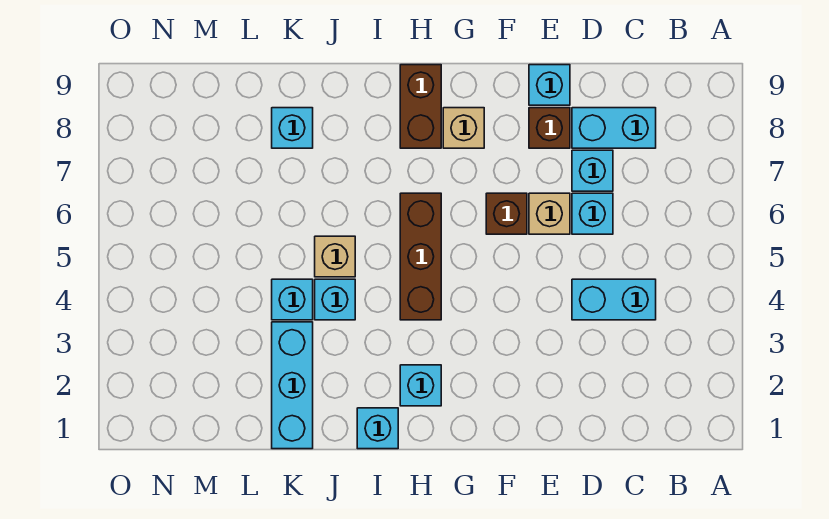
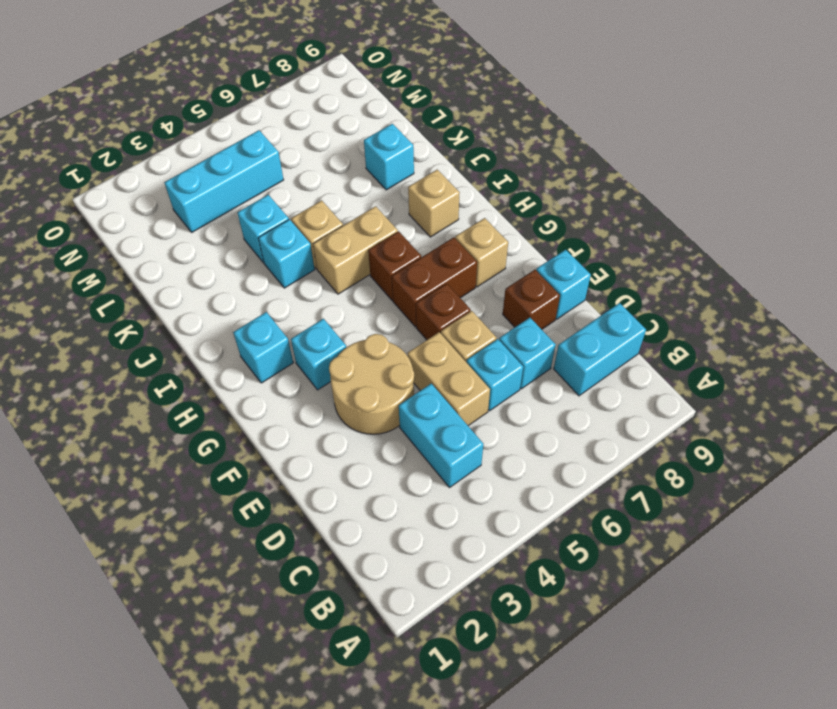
cyan 1x2 brick [572,108,656,148] -> cyan 1x2 brick turned to [554,303,646,396]
none -> tan 1x2 brick [408,332,490,426]
none -> tan 2x2 round brick [329,334,414,434]
brown 1x3 brick [400,193,441,320] -> brown 1x1 brick [368,231,421,300]
brown 1x2 brick [400,65,441,148] -> brown 1x2 brick moved to [392,237,477,327]
cyan 1x1 brick [357,408,398,449] -> cyan 1x1 brick moved to [291,319,346,390]
none -> tan 1x2 brick [313,206,398,294]
none -> tan 1x1 brick [408,170,460,237]
cyan 1x3 brick [272,322,313,449] -> cyan 1x3 brick moved to [164,130,284,232]

